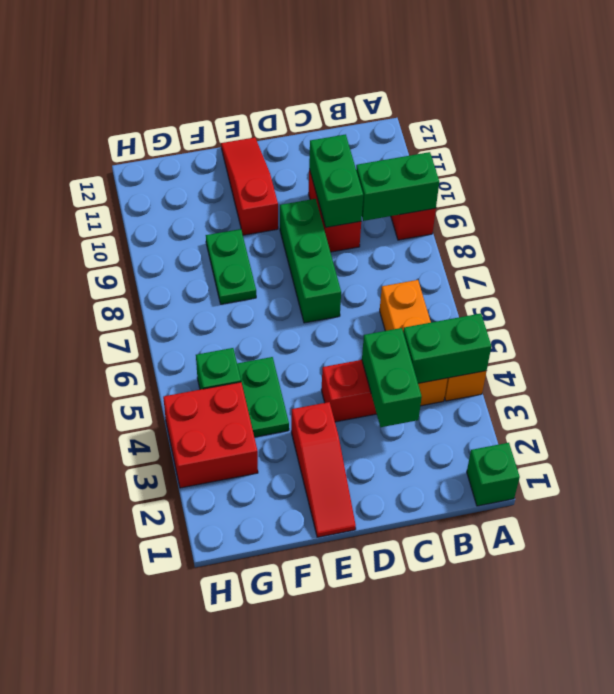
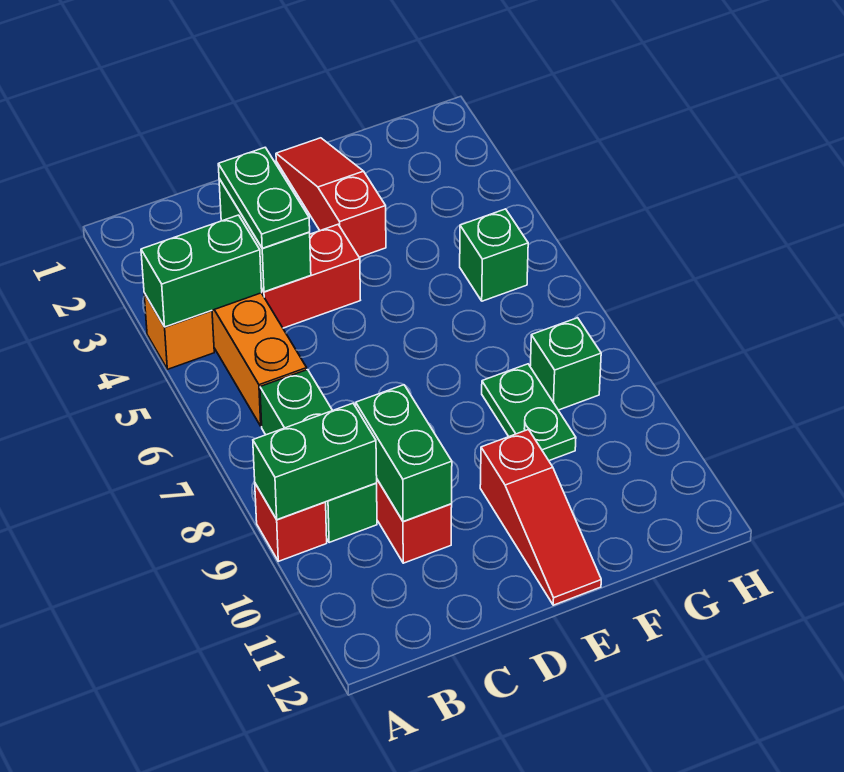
green 1x1 brick [467,443,520,506] -> green 1x1 brick moved to [530,318,601,410]
green 1x3 brick [280,199,341,323] -> green 1x3 brick moved to [260,370,377,543]
green 1x2 plate [237,357,289,437] -> green 1x2 plate moved to [218,148,310,248]
red 2x2 brick [163,382,258,488] -> none

